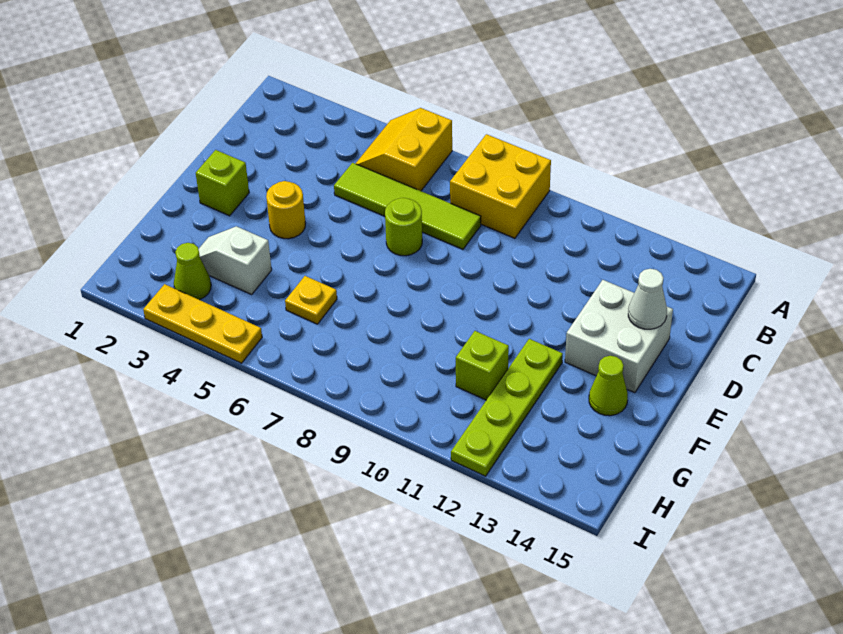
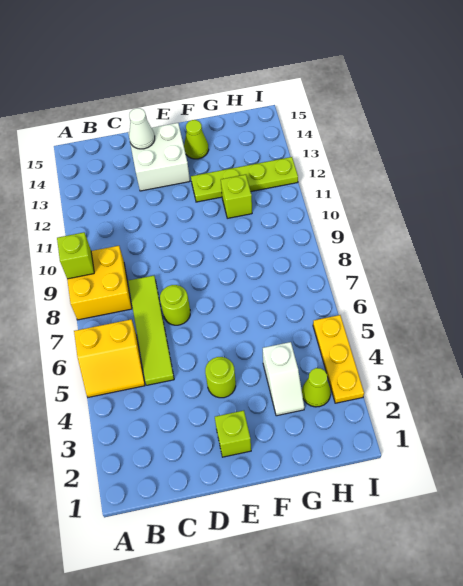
none -> lime 1x1 brick [57,232,94,279]
yellow 1x1 round brick [266,181,306,239] -> lime 1x1 round brick [205,357,236,398]
yellow 1x1 plate [285,276,337,324] -> none

